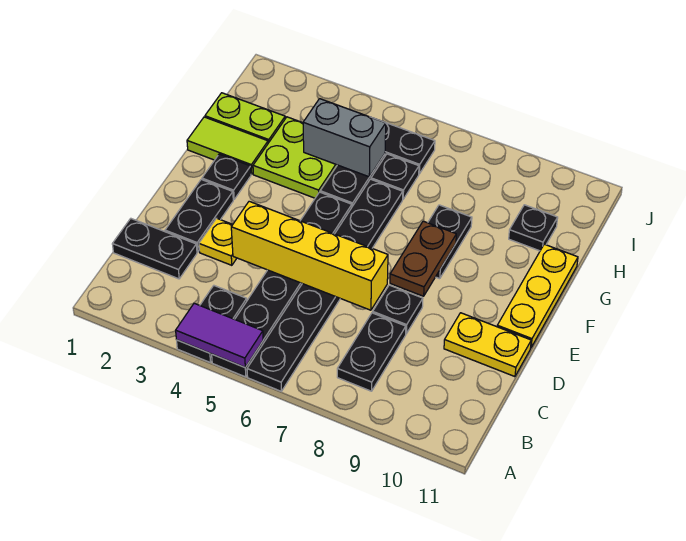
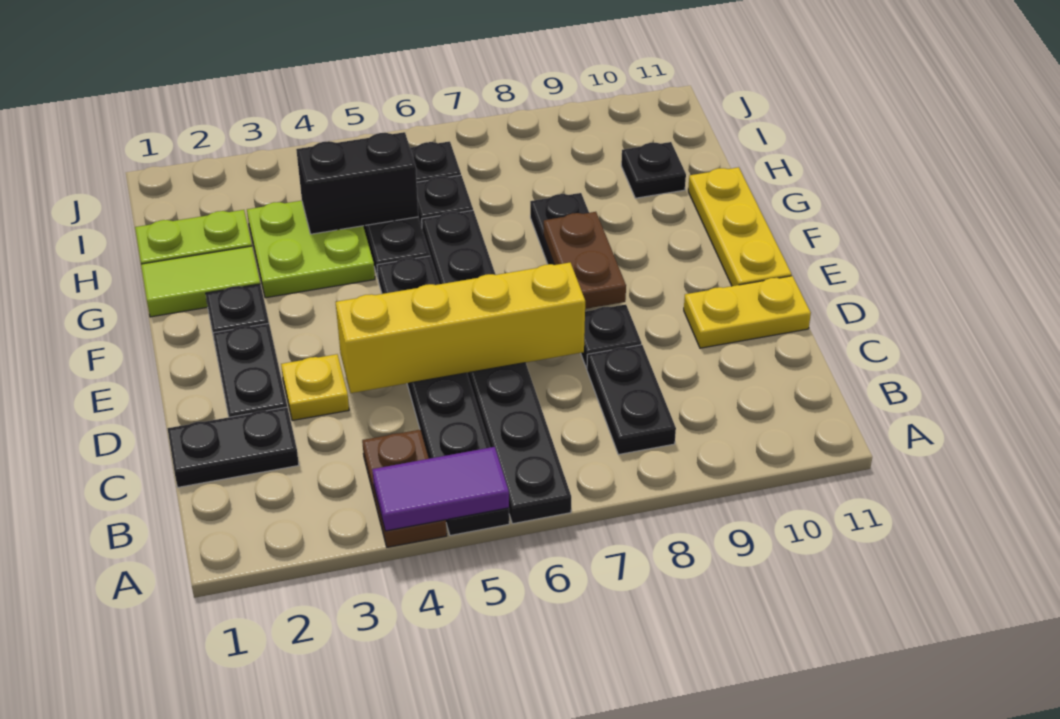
black 1x2 plate [177,286,247,363] -> brown 1x2 plate [362,430,447,547]
grey 1x2 brick [303,99,386,177] -> black 1x2 brick [296,132,418,234]

